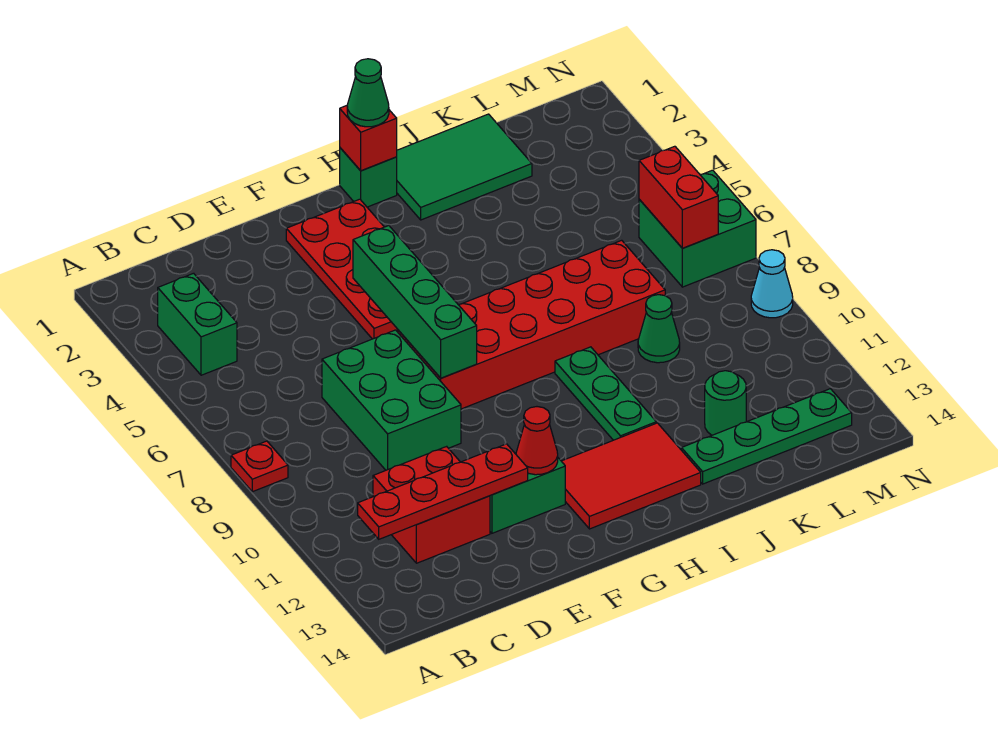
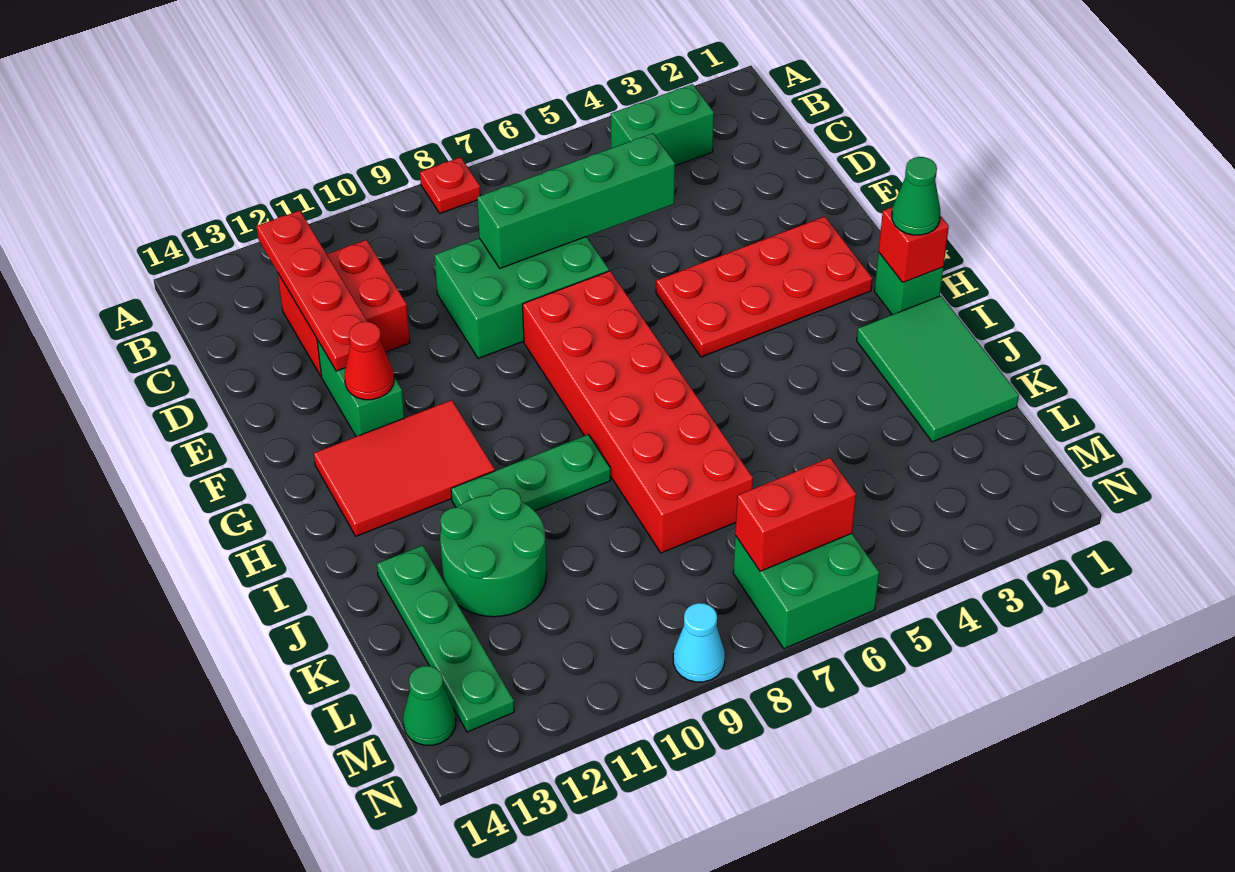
green 1x4 brick [353,226,477,378] -> green 1x4 brick moved to [477,133,675,268]
red 2x3 tile [562,423,701,529] -> red 2x3 tile turned to [314,400,495,536]
green 1x1 cone [638,295,680,363] -> green 1x1 cone moved to [403,666,456,745]
green 1x1 round brick [705,371,746,435] -> green 2x2 round brick [440,488,547,617]

